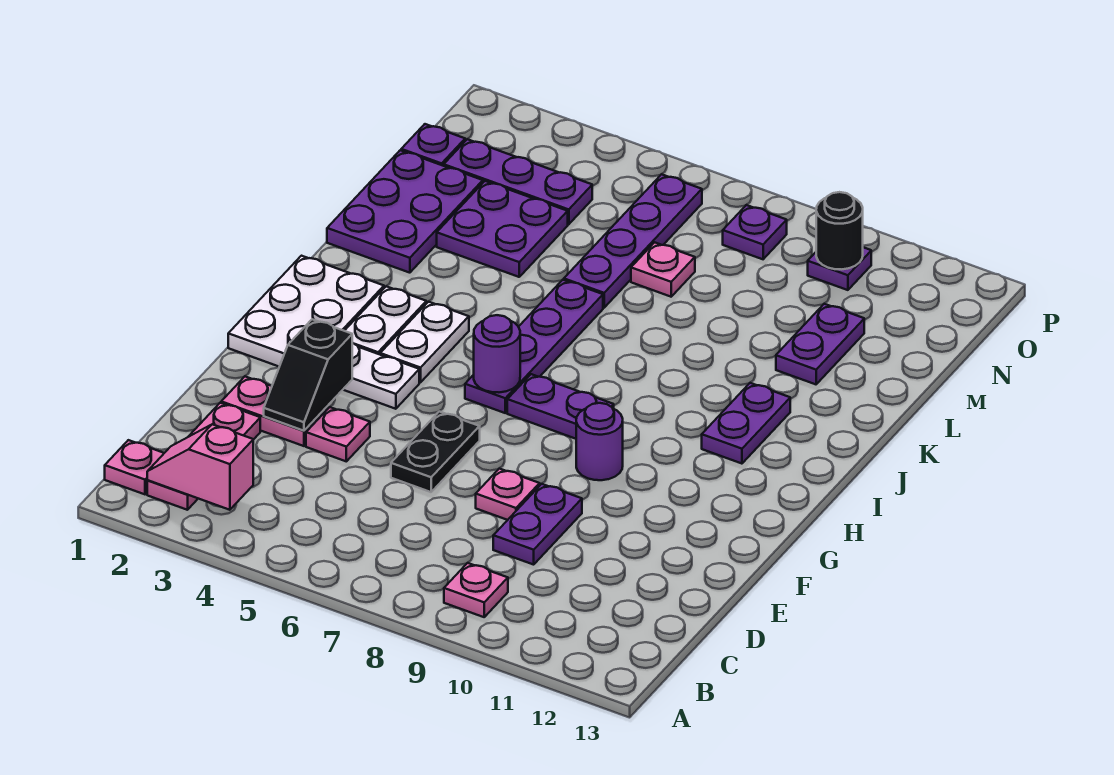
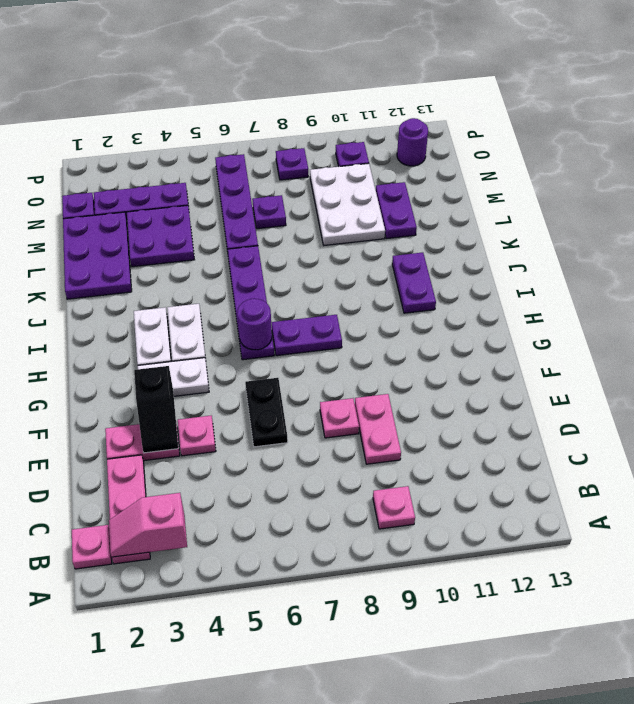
purple 1x2 plate [493,484,582,565] -> pink 1x2 plate [355,394,401,464]
white 2x3 plate [228,256,384,367] -> white 2x3 plate moved to [310,163,385,245]
purple 1x1 round brick [576,403,623,480] -> purple 1x1 round brick moved to [397,118,428,166]
pink 1x1 plate [631,242,695,297] -> purple 1x1 plate [252,195,286,229]
black 1x1 round brick [816,192,863,269] -> none

